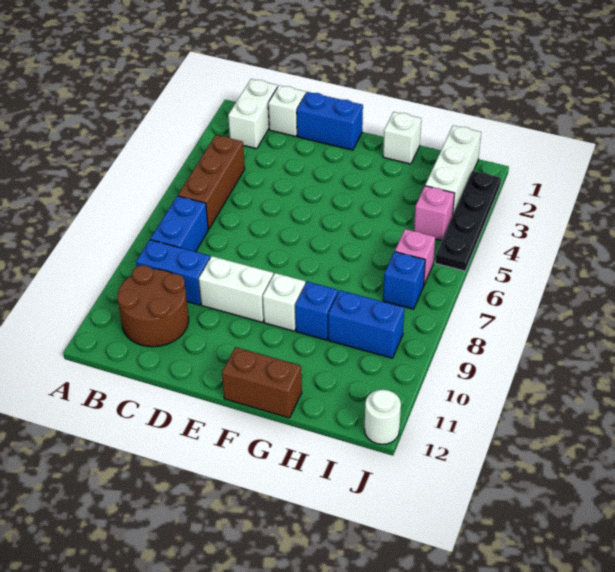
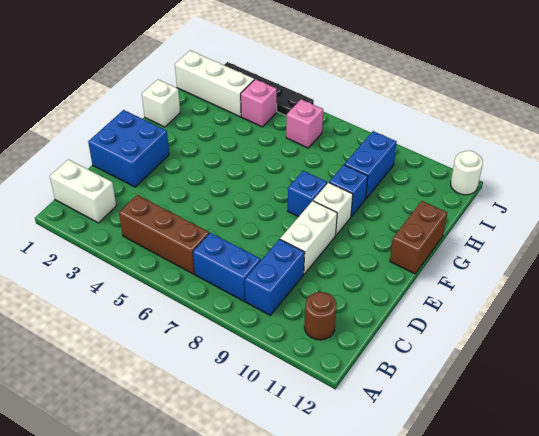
brown 2x2 round brick [117,265,189,347] -> brown 1x1 round brick [304,292,337,340]
white 1x1 brick [268,85,306,136] -> none
blue 1x2 brick [297,92,363,150] -> blue 2x2 brick [88,110,169,187]
blue 1x1 brick [383,252,425,309] -> blue 1x1 brick moved to [288,171,327,217]

